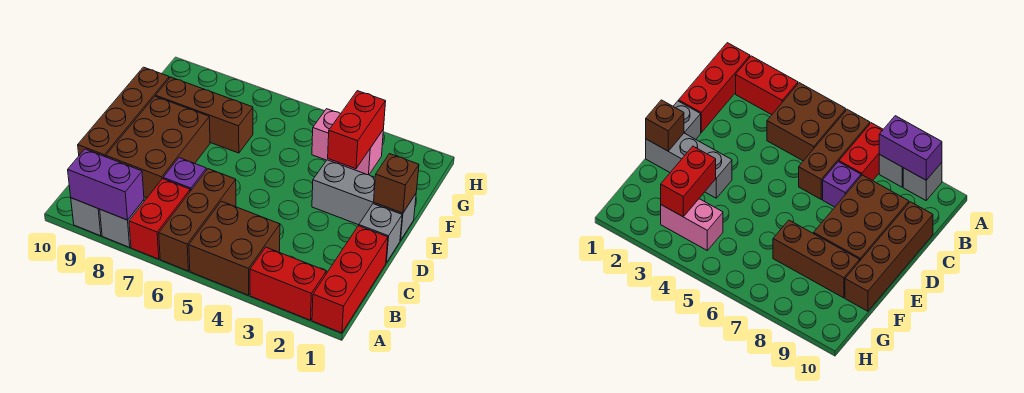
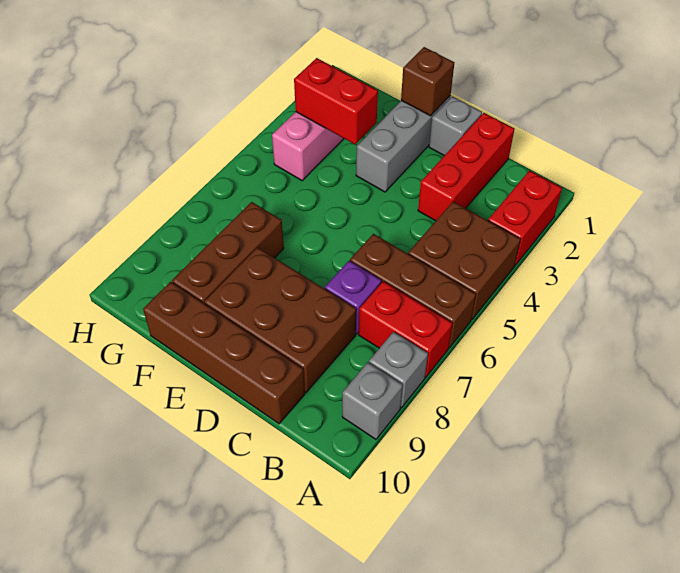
red 1x3 brick [312,226,388,333] -> red 1x3 brick turned to [418,113,514,221]
purple 1x2 brick [68,149,144,220] -> none

